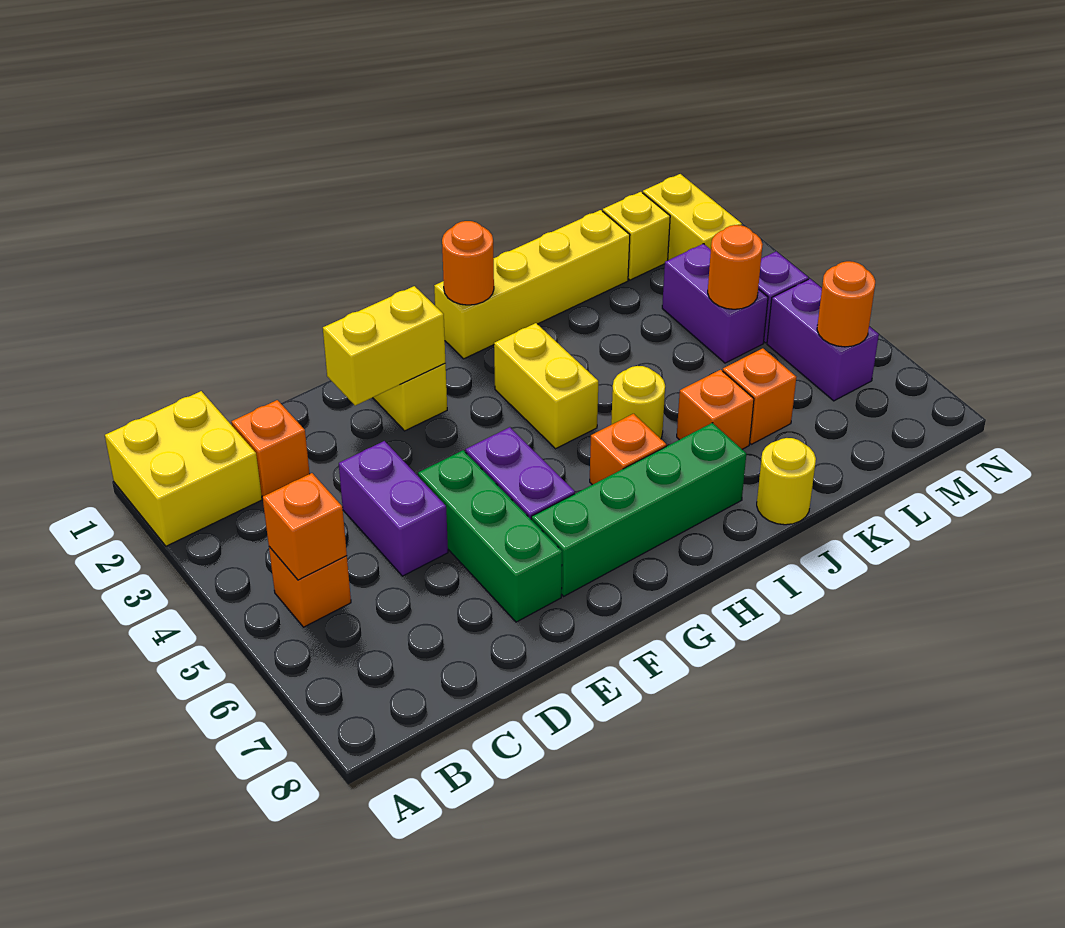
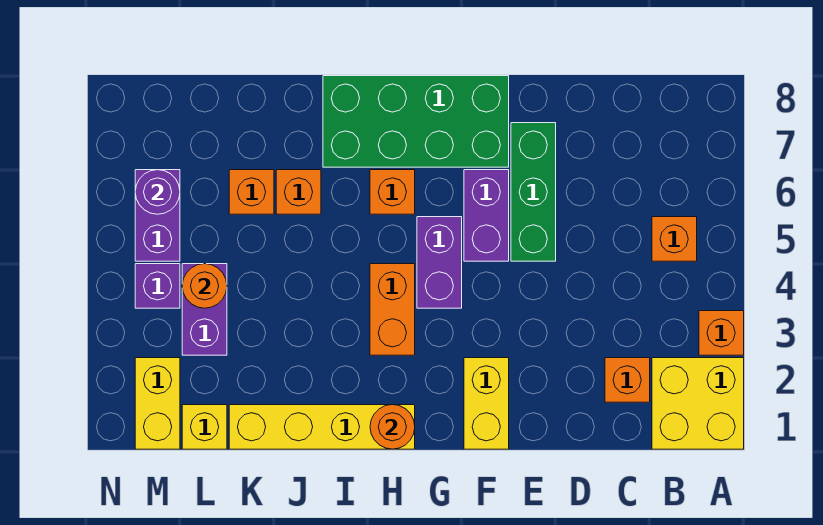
orange 1x1 brick [263,473,347,580] -> orange 1x1 brick moved to [699,311,744,355]
purple 1x2 brick [339,441,448,576] -> purple 1x2 brick moved to [417,217,462,308]
yellow 1x2 brick [323,286,446,406] -> none
green 1x4 brick [531,423,746,596] -> green 2x4 brick [323,76,509,167]
yellow 1x2 brick [494,323,598,449] -> orange 1x2 brick [370,264,415,355]
yellow 1x1 round brick [611,366,665,439] -> none
yellow 1x1 round brick [757,438,816,525] -> none
orange 1x1 round brick [817,261,875,347] -> purple 1x1 round brick [135,170,180,214]

